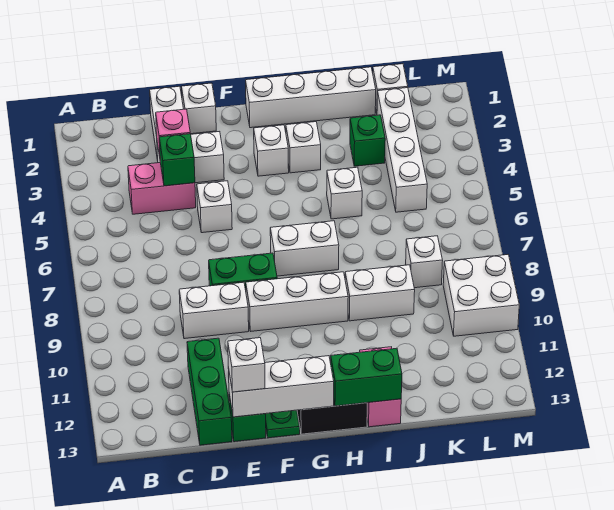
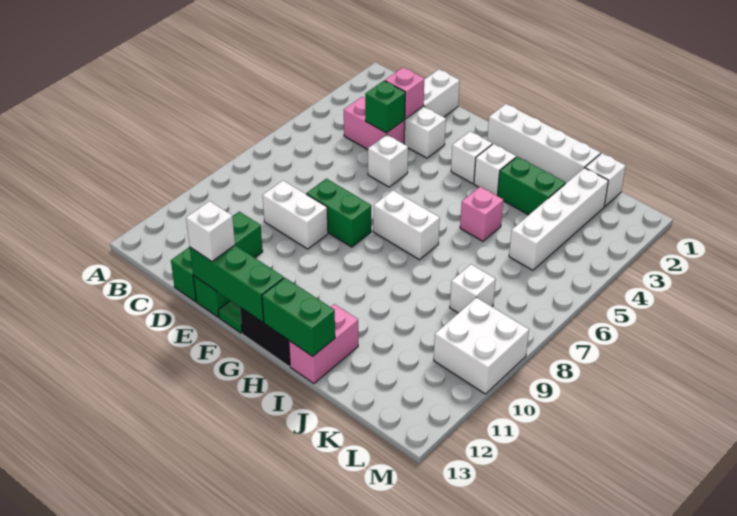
white 1x1 brick [182,83,216,134] -> none
white 1x3 brick [228,356,334,417] -> green 1x3 brick [190,245,284,322]
white 1x3 brick [246,272,348,331] -> none
white 1x1 brick [327,167,362,219] -> pink 1x1 brick [460,187,503,241]
white 1x2 brick [345,265,415,321] -> none
green 1x1 brick [350,115,385,166] -> green 1x2 brick [498,157,565,215]

